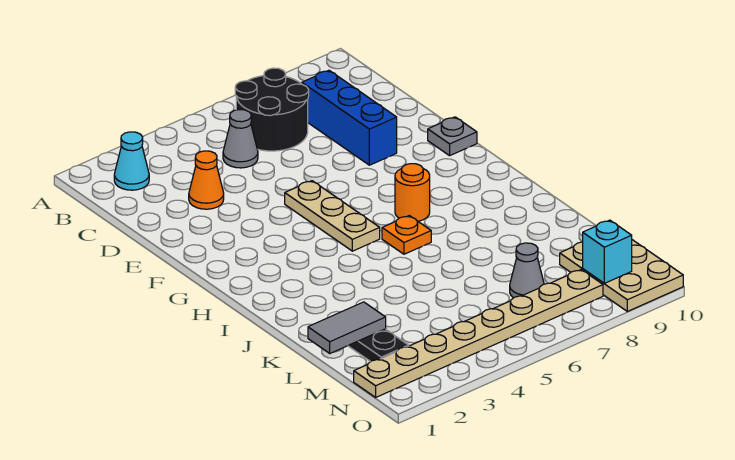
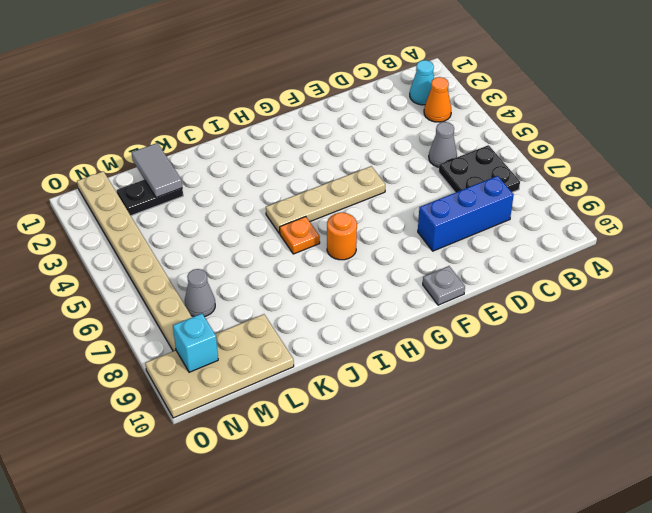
black 2x2 round brick [235,68,309,151] -> black 2x2 plate [439,145,520,193]
orange 1x1 cone [189,151,224,209] -> orange 1x1 cone moved to [424,77,451,122]
tan 1x3 plate [285,181,380,251] -> tan 1x4 plate [266,166,385,234]
tan 2x3 plate [560,240,683,311] -> tan 2x4 plate [145,314,294,418]

